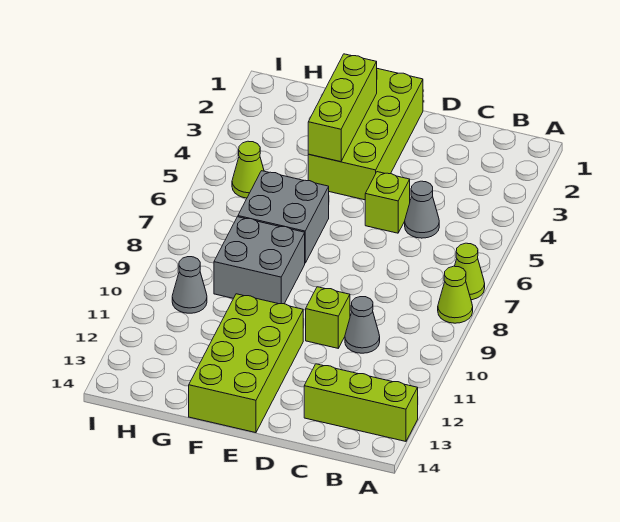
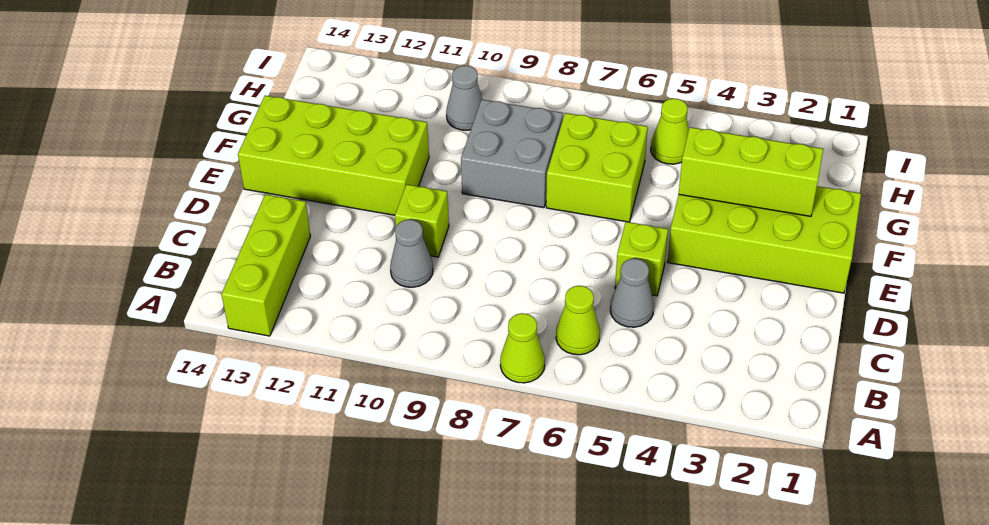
lime 1x1 cone [438,266,473,323] -> lime 1x1 cone moved to [556,286,600,355]
grey 2x2 brick [238,171,329,263] -> lime 2x2 brick [546,113,648,222]

